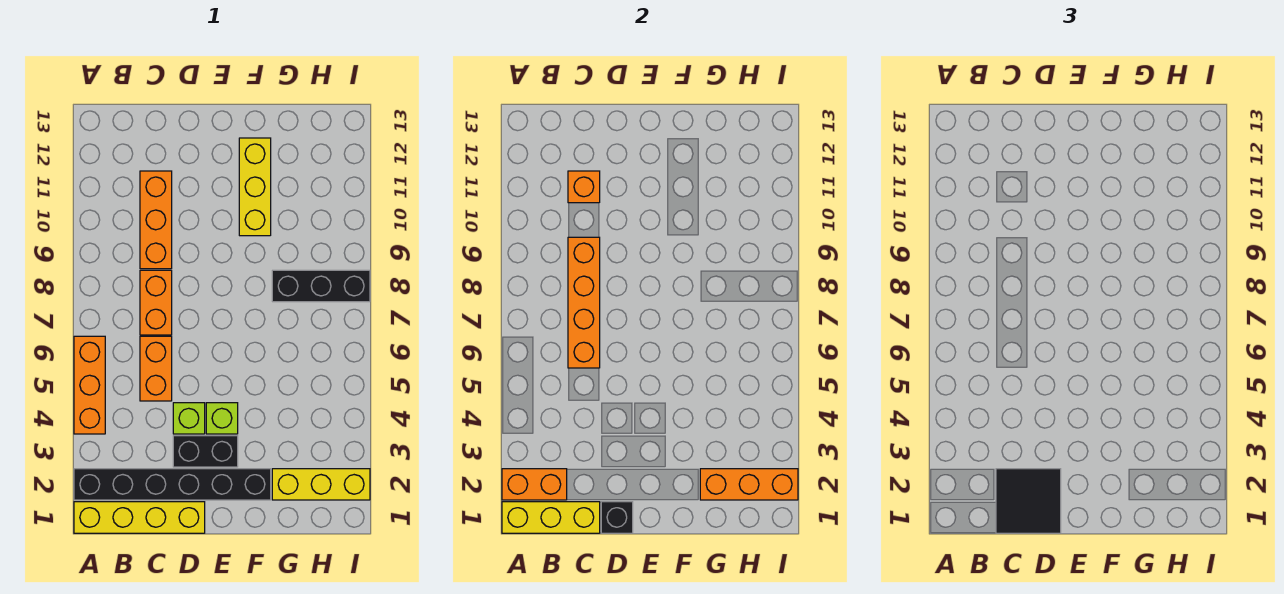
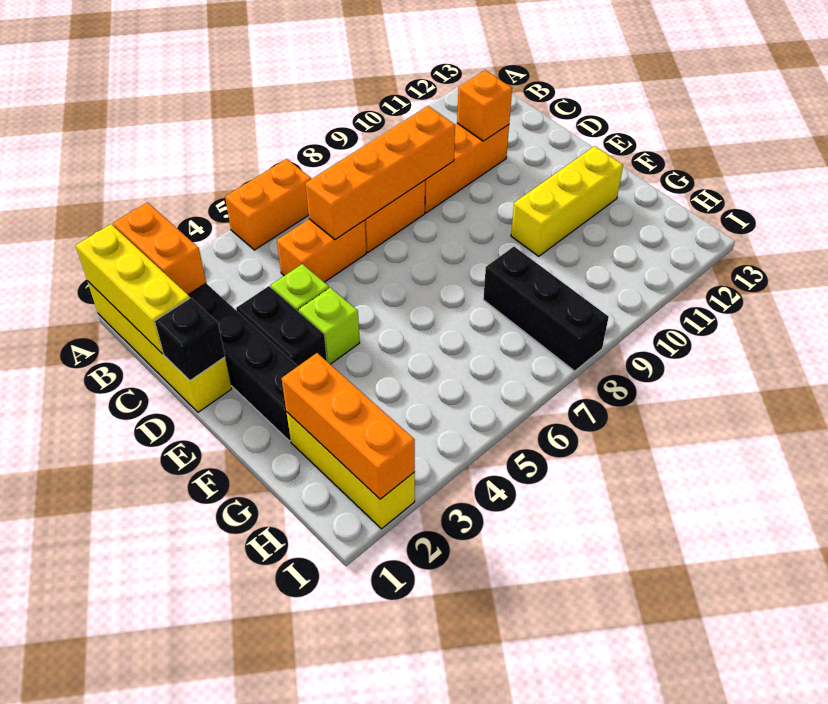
orange 1x3 brick [74,336,105,434] -> orange 1x2 brick [225,159,311,250]
black 2x2 tile [996,469,1061,533] -> none

